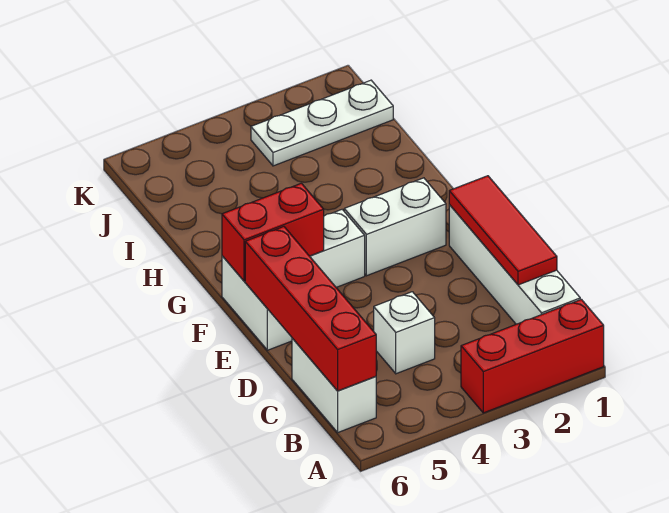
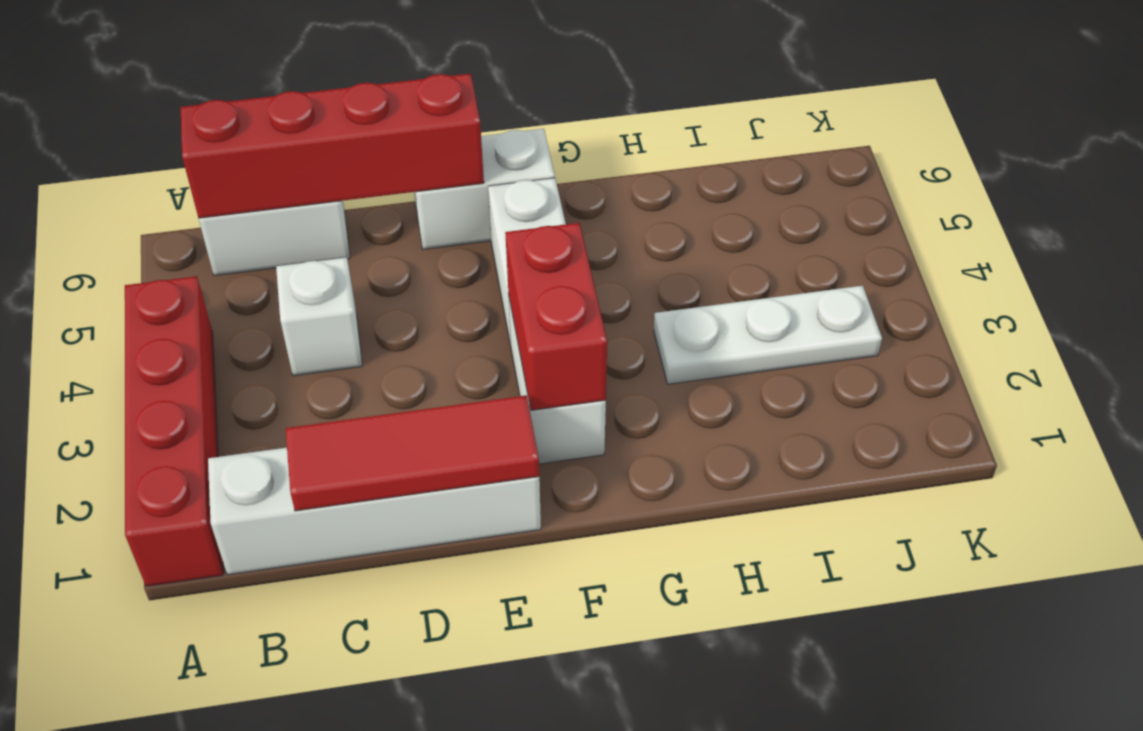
red 1x3 brick [461,299,604,413] -> red 1x4 brick [125,276,223,586]
red 1x2 brick [222,183,324,281] -> red 1x2 brick moved to [505,223,607,410]
white 1x3 plate [251,80,393,166] -> white 1x3 plate turned to [654,286,882,384]

